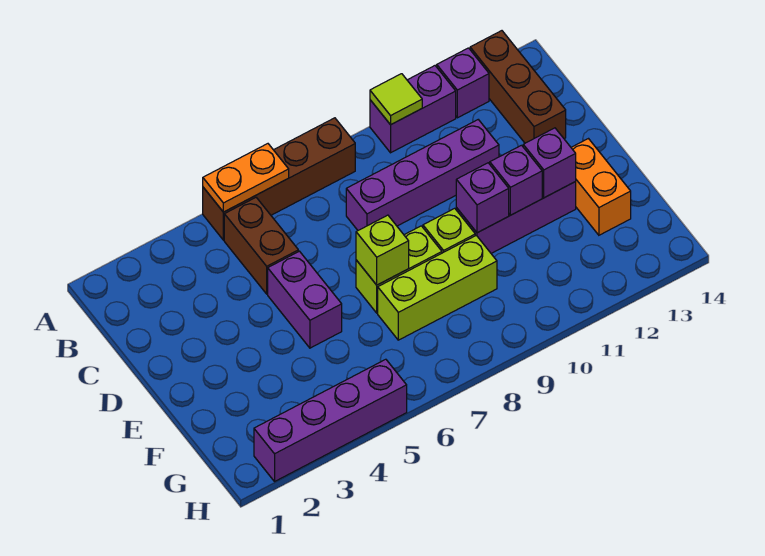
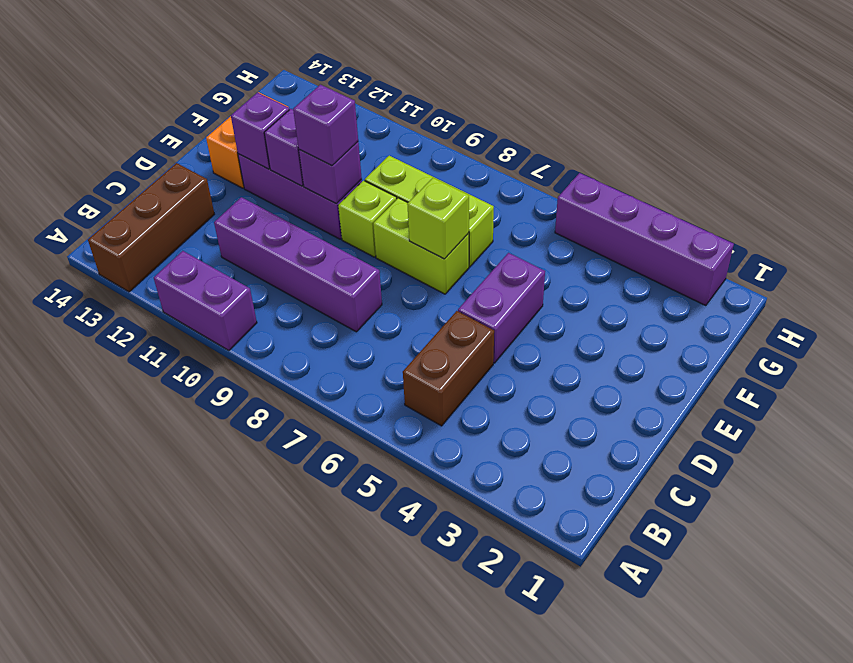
brown 1x4 brick [203,118,355,240] -> none
orange 1x2 plate [203,144,289,212] -> none
lime 1x1 tile [370,74,422,125] -> none
purple 1x1 brick [437,48,489,118] -> purple 1x1 brick moved to [293,85,358,166]

